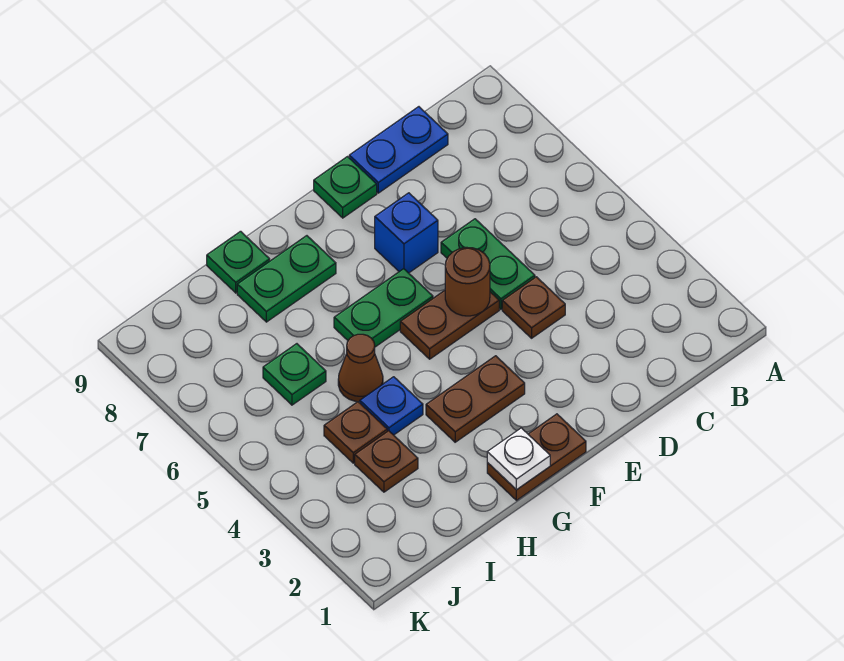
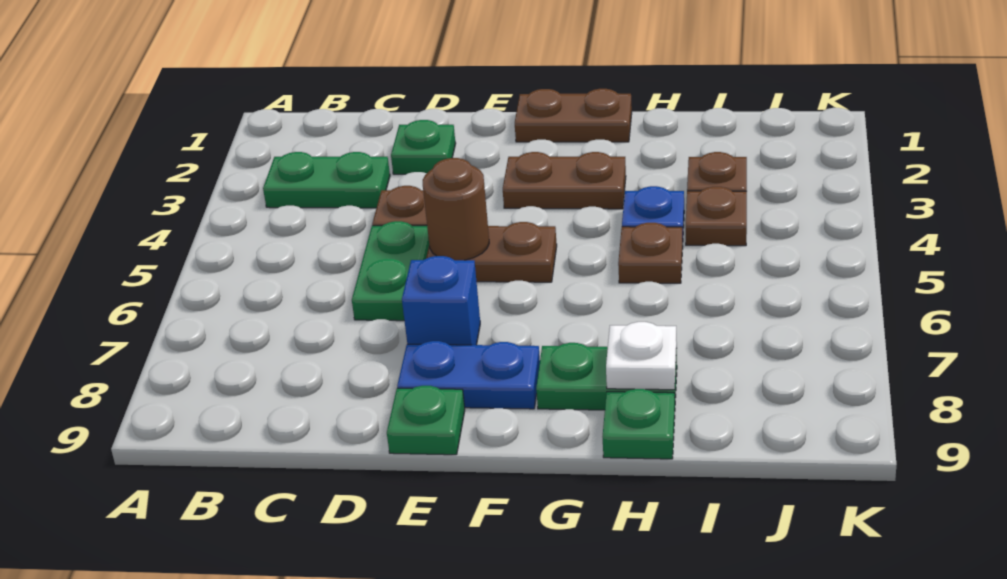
blue 1x2 plate [349,107,448,193] -> blue 1x2 plate moved to [397,341,540,409]
green 1x2 plate [334,269,433,347] -> green 1x2 plate moved to [263,152,390,208]
white 1x1 plate [487,428,550,490] -> white 1x1 plate moved to [606,322,677,390]
brown 1x1 cone [338,334,383,402] -> brown 1x1 plate [618,223,683,283]
green 1x1 plate [263,344,326,405] -> green 1x1 plate moved to [391,120,456,174]

